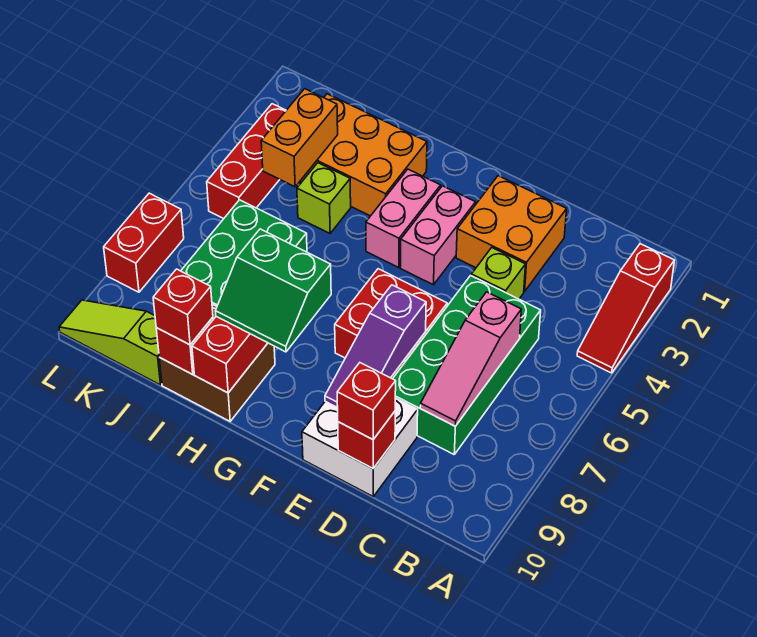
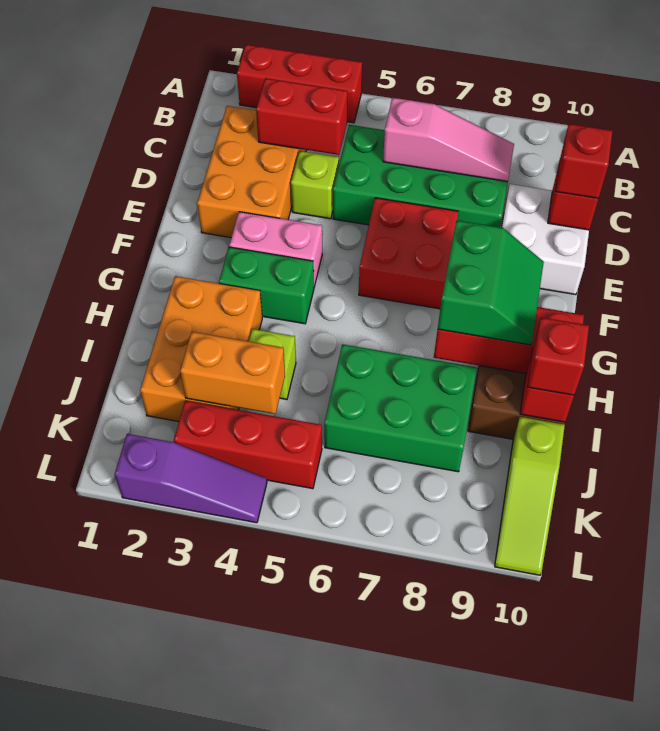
red 1x3 slope [577,244,674,373] -> red 1x3 brick [237,45,362,123]
orange 2x2 brick [456,176,567,292] -> orange 2x3 brick [197,106,306,238]
purple 1x3 slope [325,285,426,408] -> purple 1x3 slope moved to [115,434,267,523]
pink 1x2 brick [366,169,441,267] -> green 1x2 brick [219,247,314,324]
red 1x2 brick [104,193,184,292] -> red 1x2 brick moved to [256,78,347,155]

